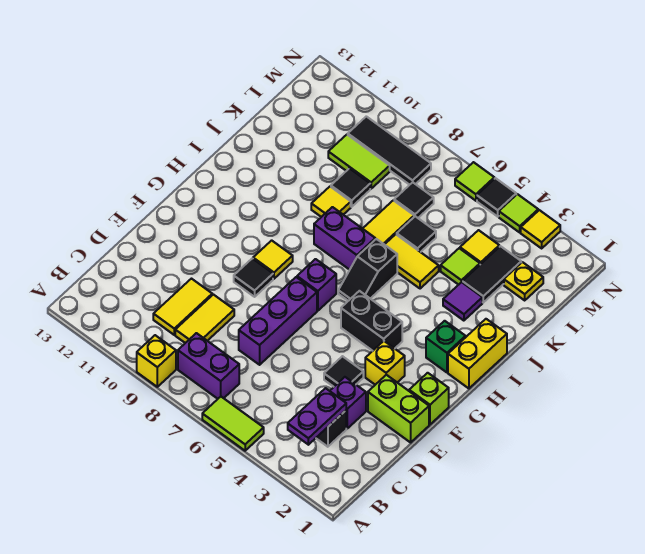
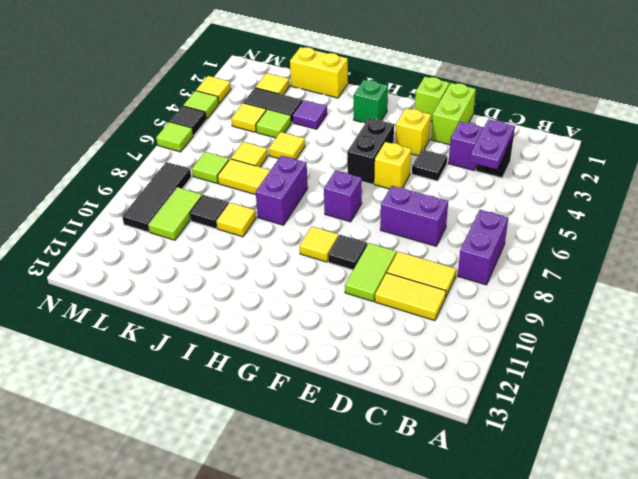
lime 1x2 tile [202,397,264,451] -> lime 1x2 tile moved to [345,243,396,302]
yellow 1x1 brick [137,335,176,387] -> yellow 1x1 brick moved to [374,142,411,189]
purple 1x2 plate [288,388,346,445] -> purple 1x2 plate turned to [470,119,515,169]
purple 1x3 brick [239,277,317,365] -> purple 1x2 brick [380,186,448,246]
yellow 1x2 brick [448,319,507,388] -> yellow 1x2 brick moved to [290,47,348,98]
black 1x2 slope [338,239,397,301] -> none
yellow 1x2 tile [385,234,439,289] -> yellow 1x1 tile [269,132,305,159]
black 1x1 tile [397,216,436,252] -> yellow 1x1 tile [231,142,268,167]
yellow 1x1 plate [504,262,543,300] -> yellow 1x1 tile [255,73,289,95]
black 1x1 tile [394,182,434,218] -> lime 1x1 tile [192,152,229,183]

